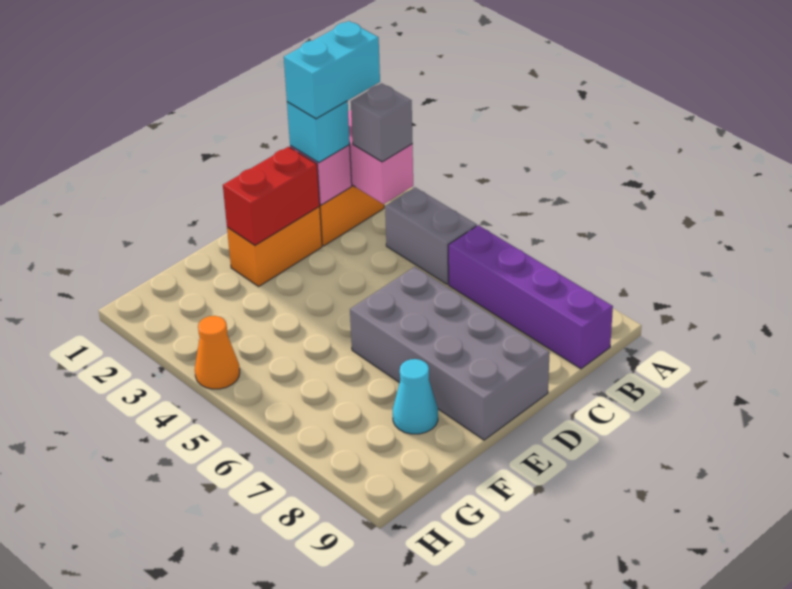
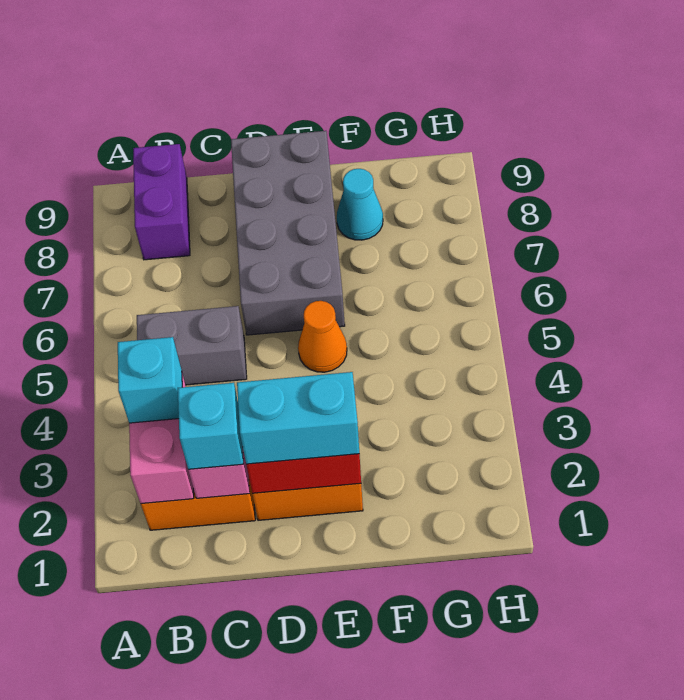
cyan 1x2 brick [284,21,380,119] -> cyan 1x2 brick moved to [237,372,359,464]
grey 1x1 brick [351,83,413,162] -> cyan 1x1 brick [118,337,182,423]
grey 1x2 brick [385,187,477,284] -> grey 1x2 brick turned to [137,306,247,385]
purple 1x4 brick [448,225,613,369] -> purple 1x2 brick [133,144,190,260]
orange 1x1 cone [195,316,240,389] -> orange 1x1 cone moved to [298,301,347,372]

